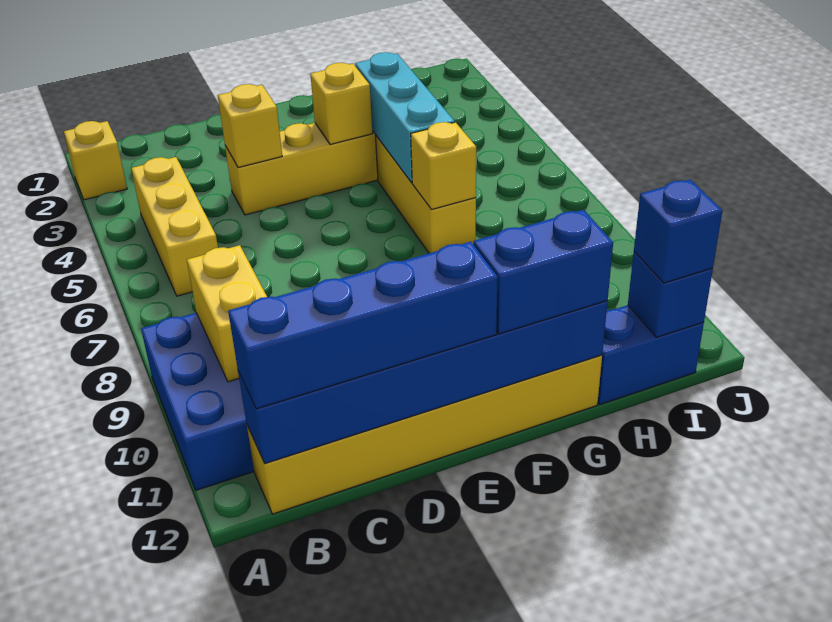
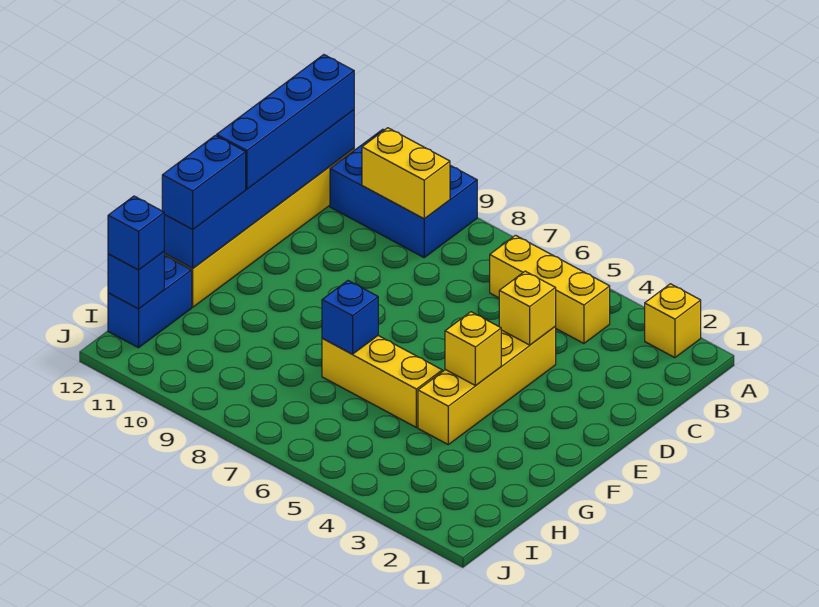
cyan 1x3 brick [355,52,455,183] -> none
yellow 1x1 brick [411,122,476,210] -> blue 1x1 brick [322,281,378,354]

